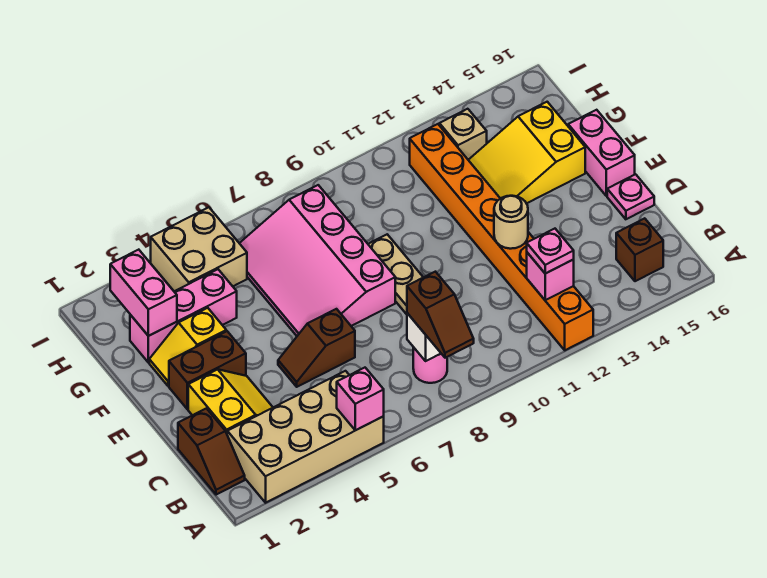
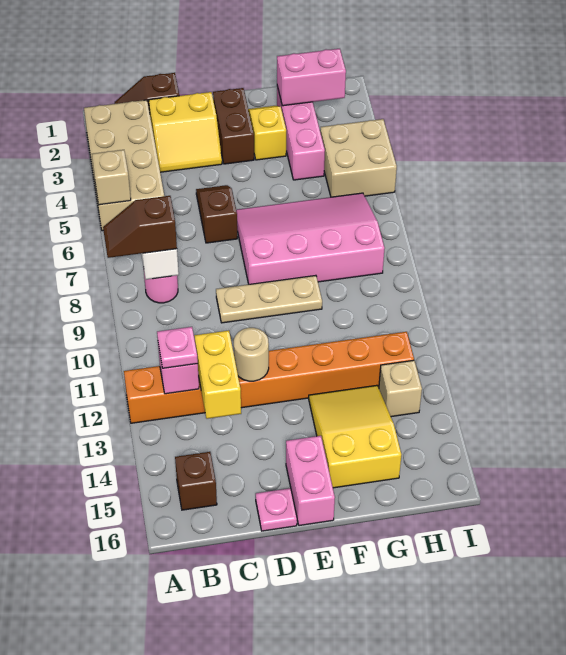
pink 1x1 brick [337,368,384,430] -> tan 1x1 brick [92,150,131,205]
none -> yellow 1x2 brick [194,331,241,419]
pink 1x2 brick [568,110,635,196] -> pink 1x2 brick turned to [286,436,335,526]

